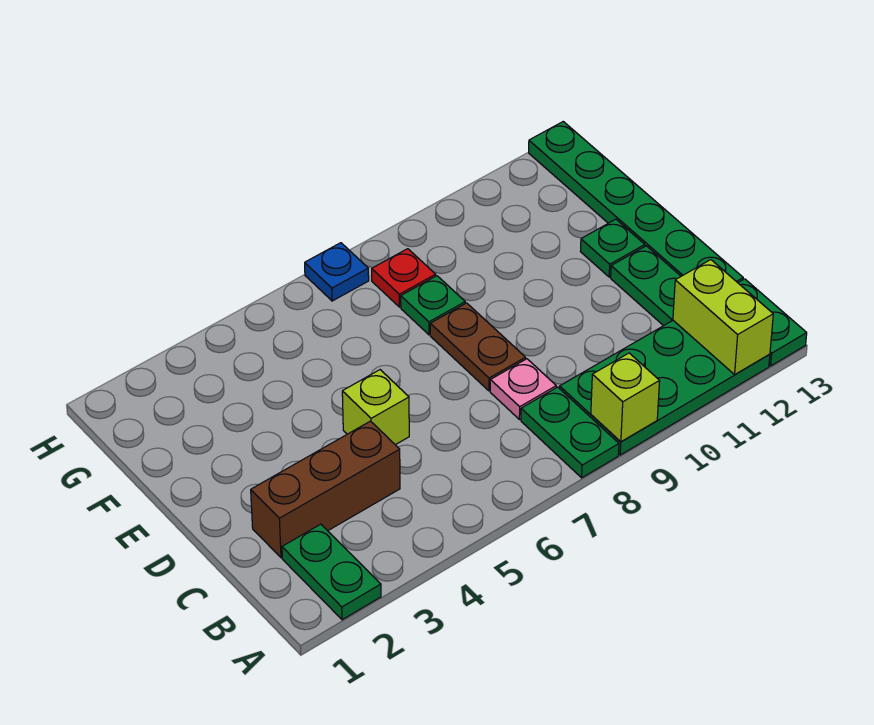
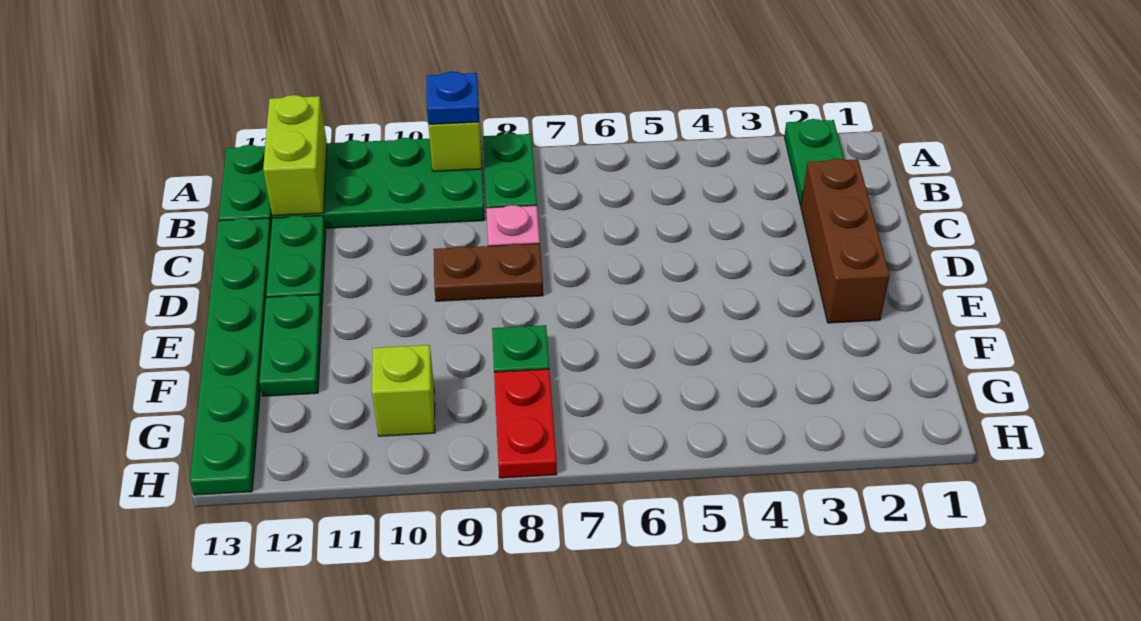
brown 1x3 brick [251,421,400,558] -> brown 1x3 brick turned to [801,159,890,323]
lime 1x1 brick [342,370,409,445] -> lime 1x1 brick moved to [372,345,435,436]
brown 1x2 plate [430,303,526,391] -> brown 1x2 plate turned to [434,244,543,301]
green 1x1 plate [581,219,645,277] -> green 1x2 plate [259,295,322,396]
red 1x1 plate [372,249,436,307] -> red 1x2 plate [494,369,557,478]
blue 1x1 plate [305,243,369,301] -> blue 1x1 plate moved to [427,71,479,125]

